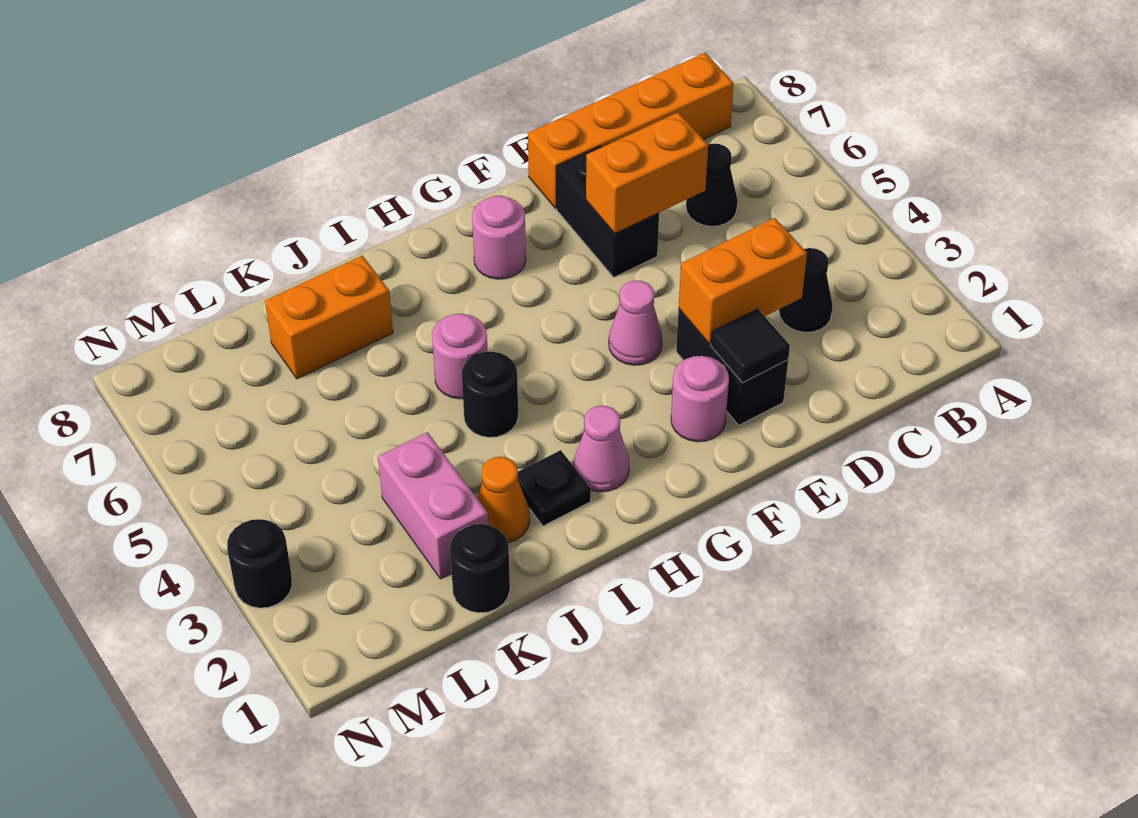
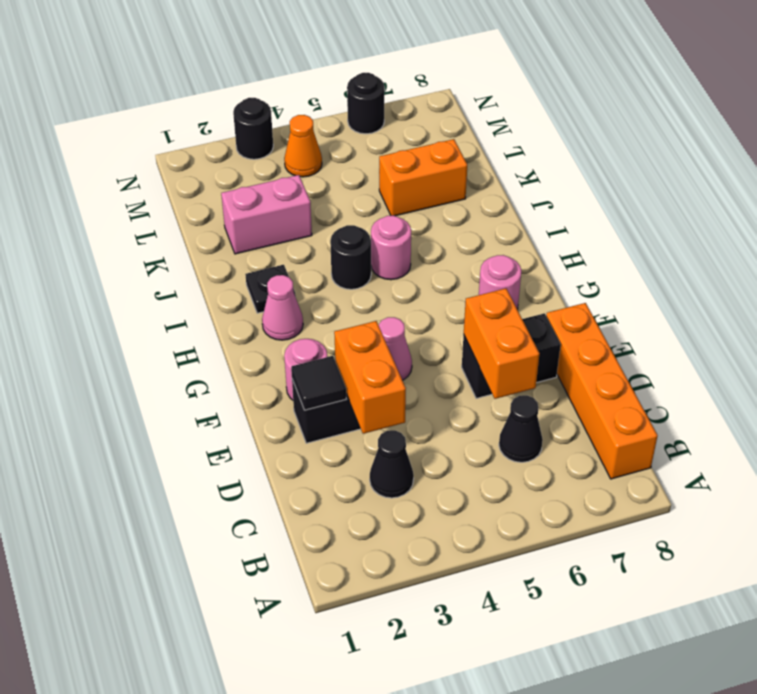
orange 1x1 cone [477,457,530,543] -> orange 1x1 cone moved to [284,115,322,177]
orange 1x2 brick [265,256,393,379] -> orange 1x2 brick turned to [379,139,467,216]
black 1x1 round brick [450,524,510,613] -> black 1x1 round brick moved to [347,73,385,134]

